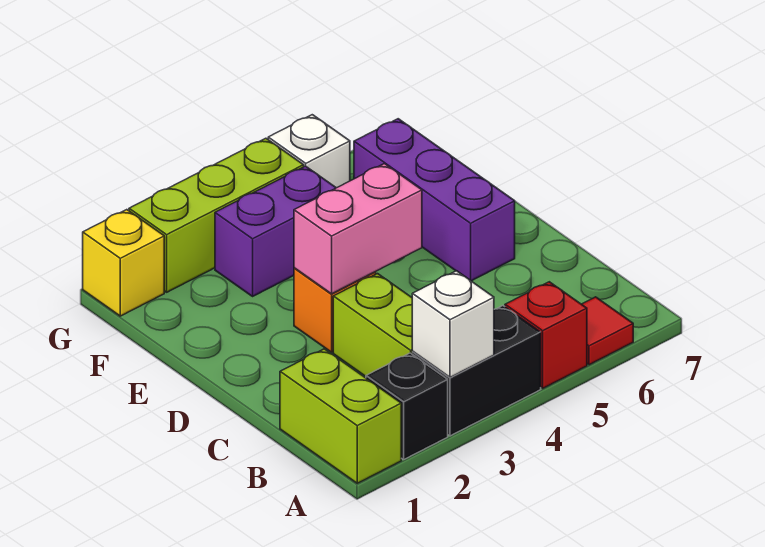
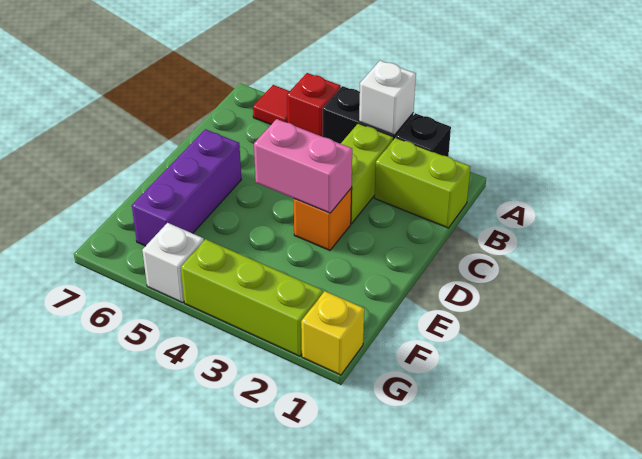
lime 1x2 brick [280,349,401,483] -> lime 1x2 brick turned to [374,138,470,228]
purple 1x2 brick [215,166,336,296] -> none

